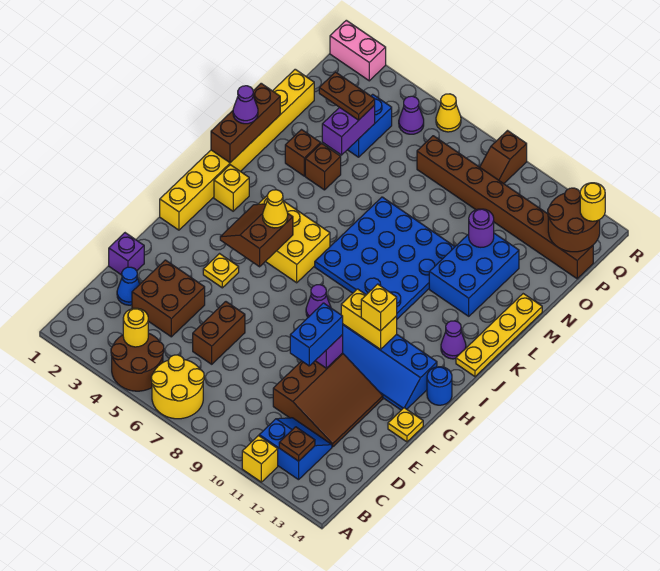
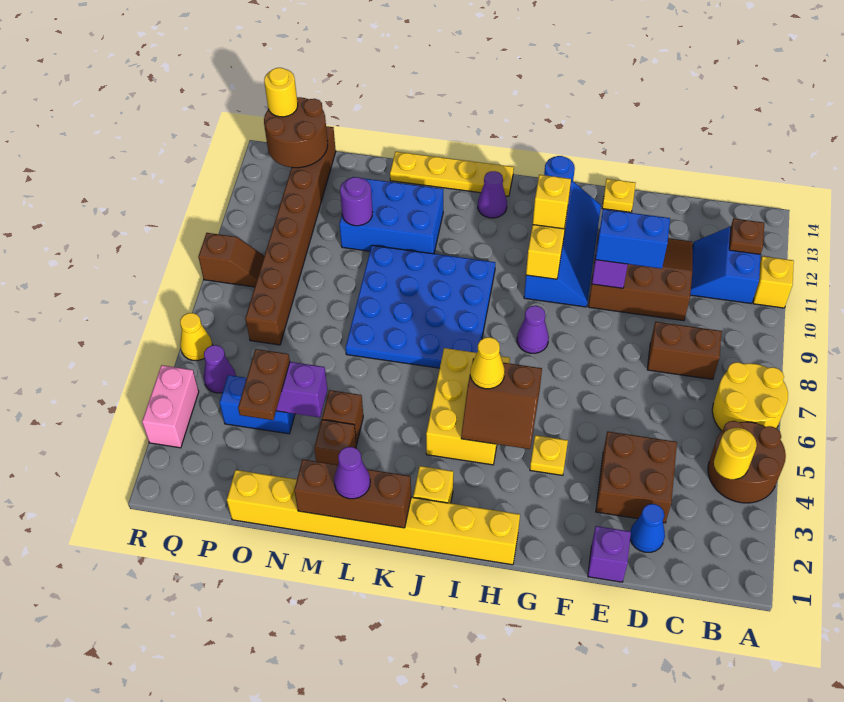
brown 1x2 brick [193,302,245,364] -> brown 1x2 brick moved to [647,322,722,379]
pink 1x2 brick [330,20,386,81] -> pink 1x2 brick moved to [142,365,199,448]

